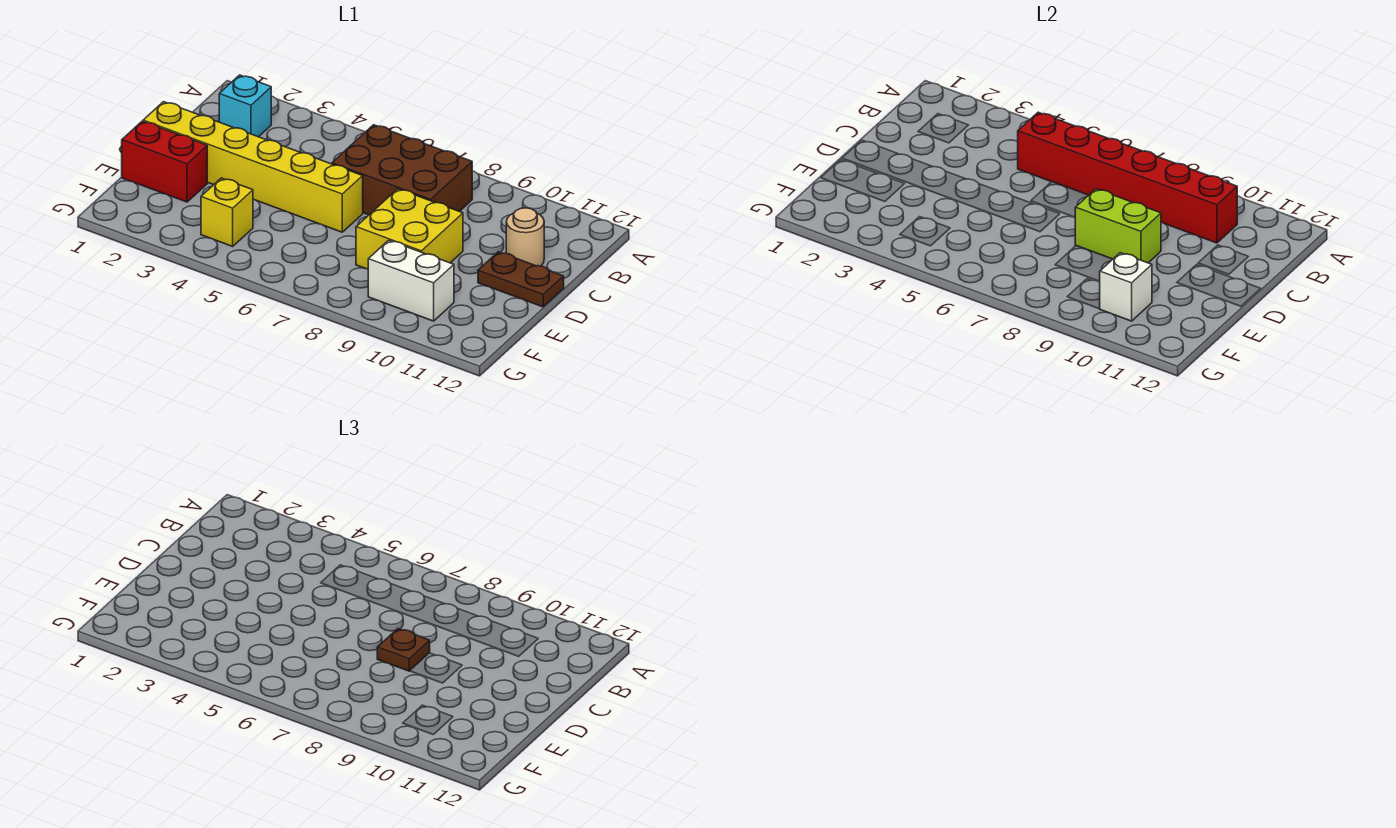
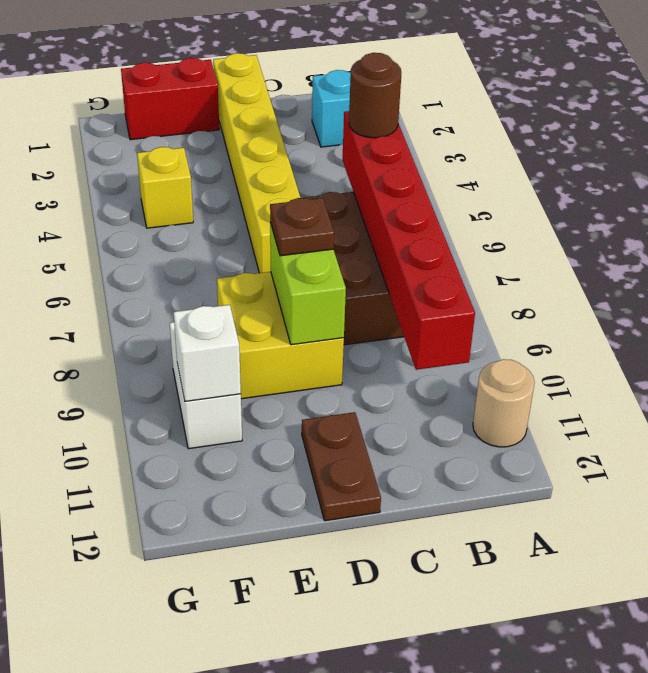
none -> brown 1x1 round brick [349,53,401,138]
tan 1x1 round brick [506,208,544,266] -> tan 1x1 round brick moved to [473,359,535,447]
red 1x2 brick [122,121,207,202] -> red 1x2 brick turned to [121,58,219,140]

